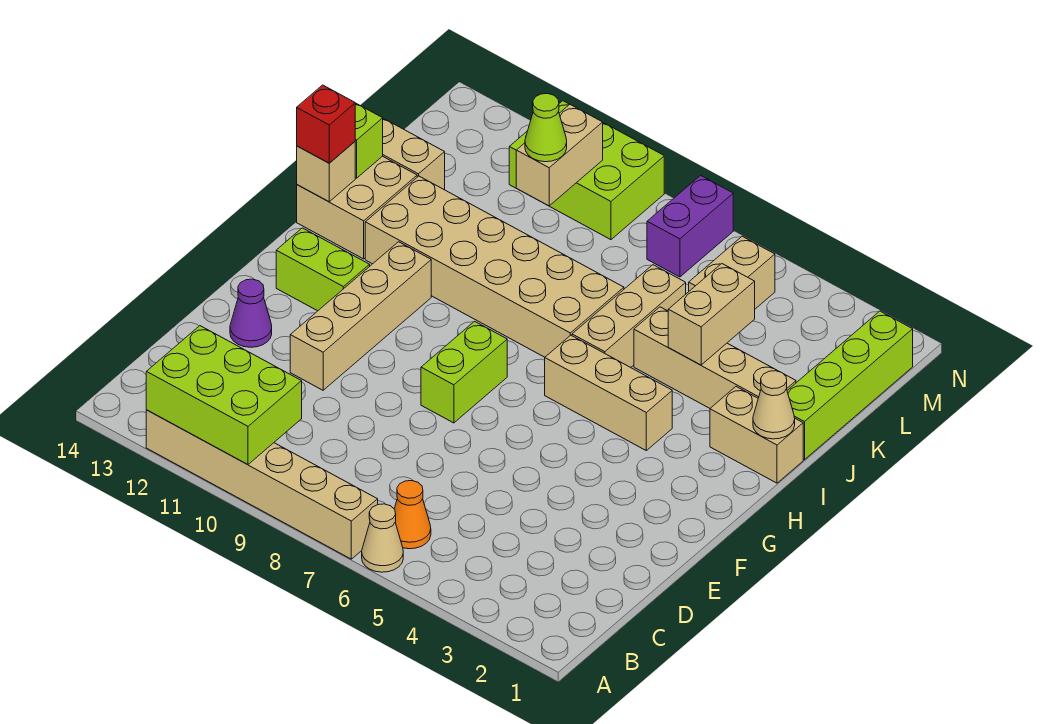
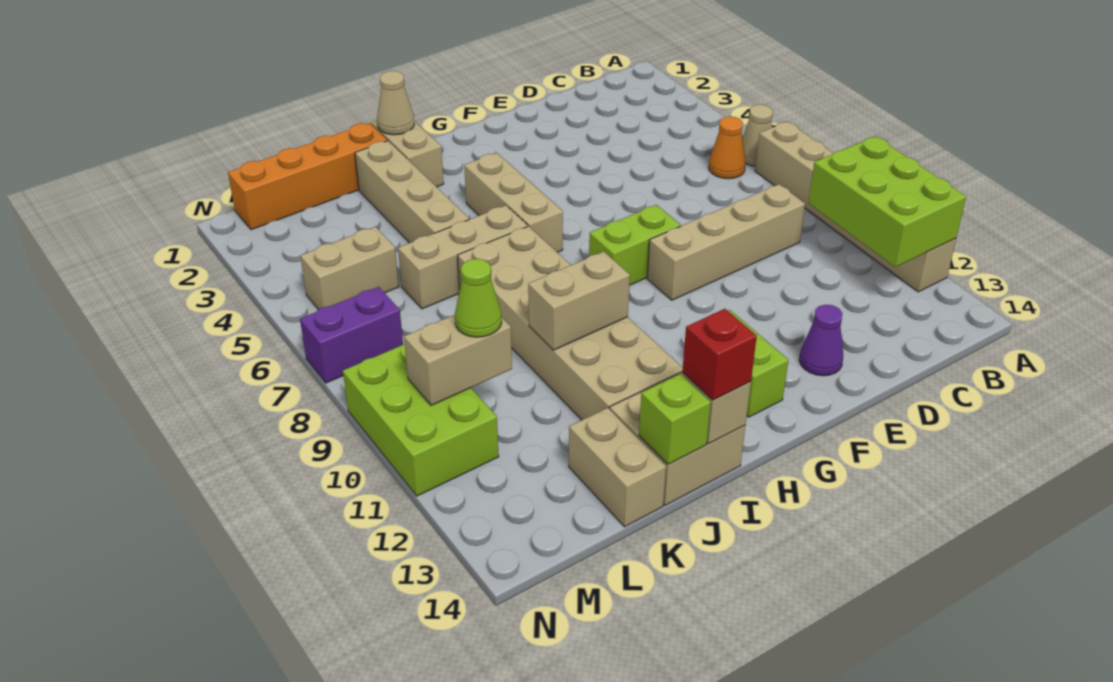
tan 1x4 brick [290,242,431,390] -> tan 1x4 brick moved to [647,184,805,300]
lime 1x4 brick [787,311,913,460] -> orange 1x4 brick [228,123,387,230]
tan 1x2 brick [668,264,755,365] -> tan 1x2 brick moved to [528,251,630,350]

